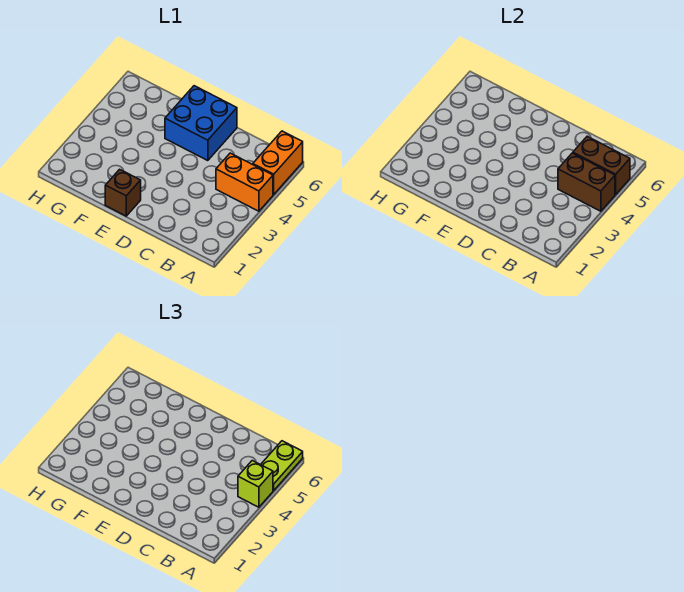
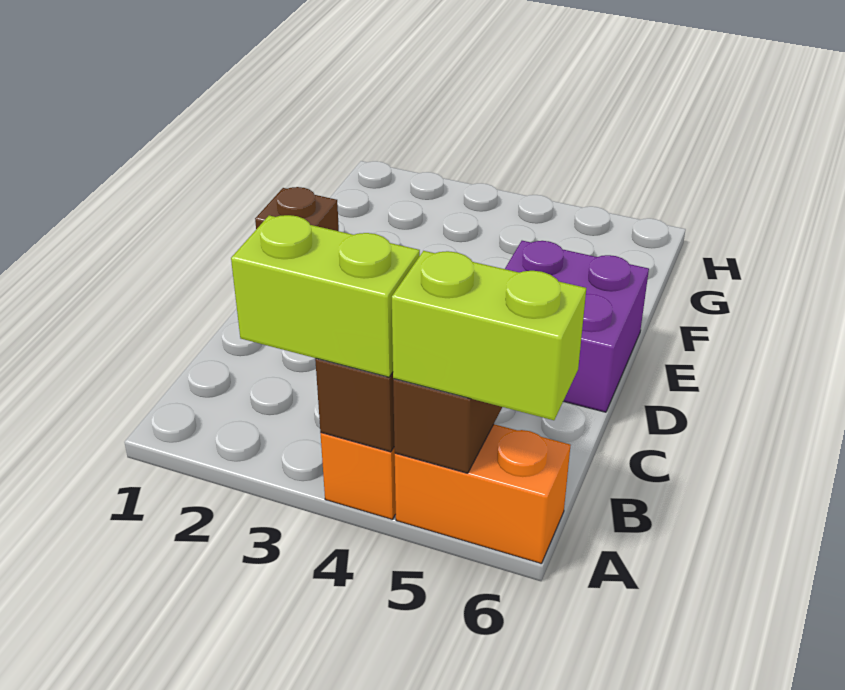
lime 1x1 brick [238,461,273,507] -> lime 1x2 brick [231,215,420,377]
lime 1x2 plate [261,441,303,490] -> lime 1x2 brick [392,251,586,420]
blue 2x2 brick [165,86,237,161] -> purple 2x2 brick [505,241,649,412]

